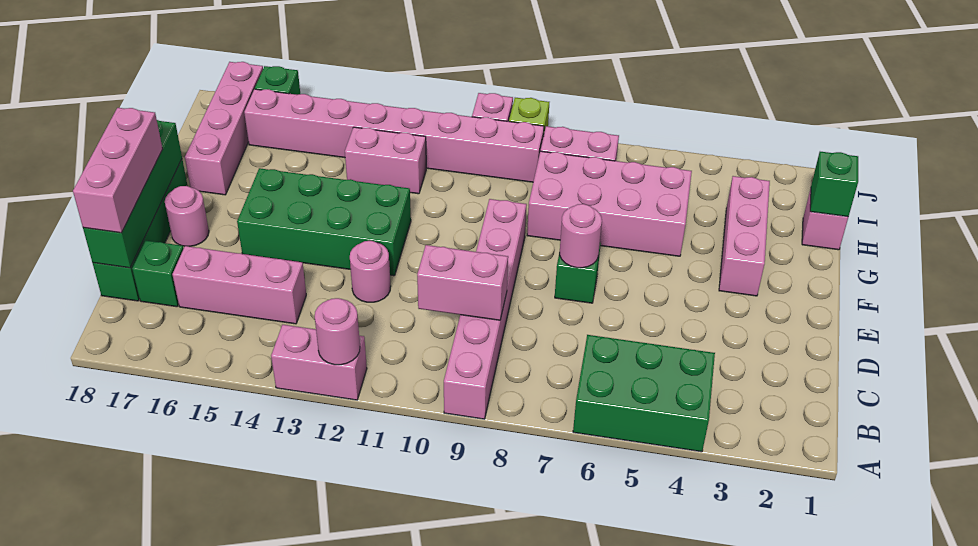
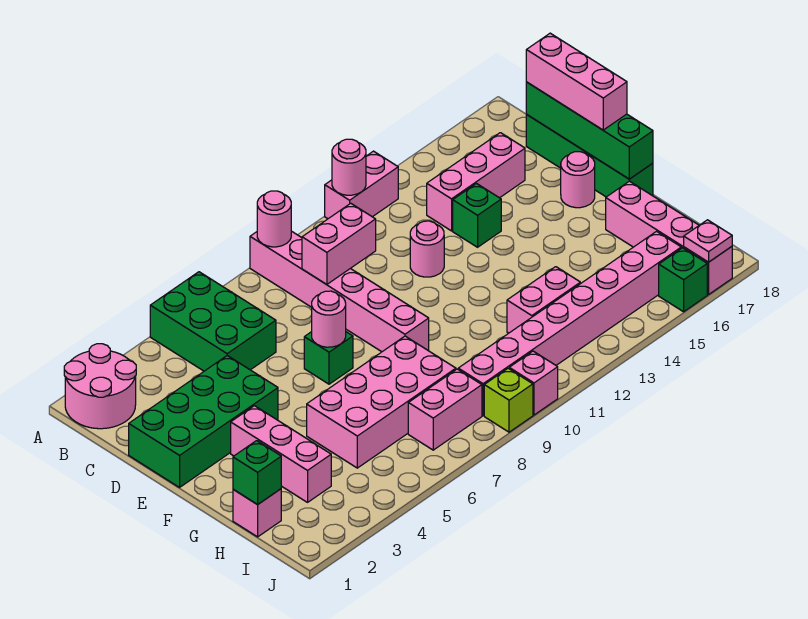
none -> pink 2x2 round brick [64,344,136,429]
green 2x3 brick [573,335,715,452] -> green 2x3 brick turned to [150,272,276,371]
none -> pink 1x1 round brick [257,191,291,247]
green 1x1 brick [132,241,184,307] -> green 1x1 brick moved to [453,184,501,247]
green 2x4 brick [237,168,411,276] -> green 2x4 brick moved to [129,356,278,487]
none -> pink 1x1 plate [684,220,732,262]

